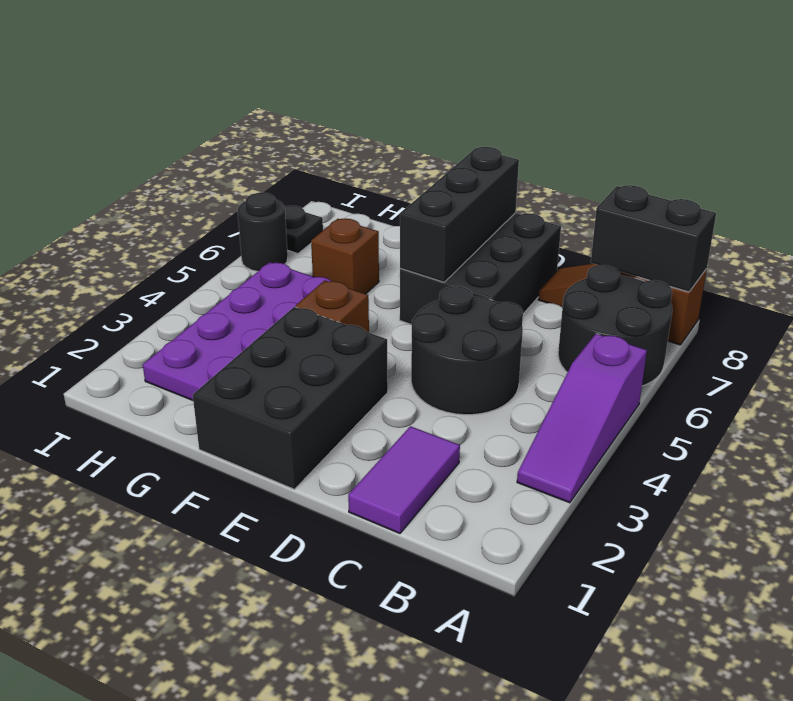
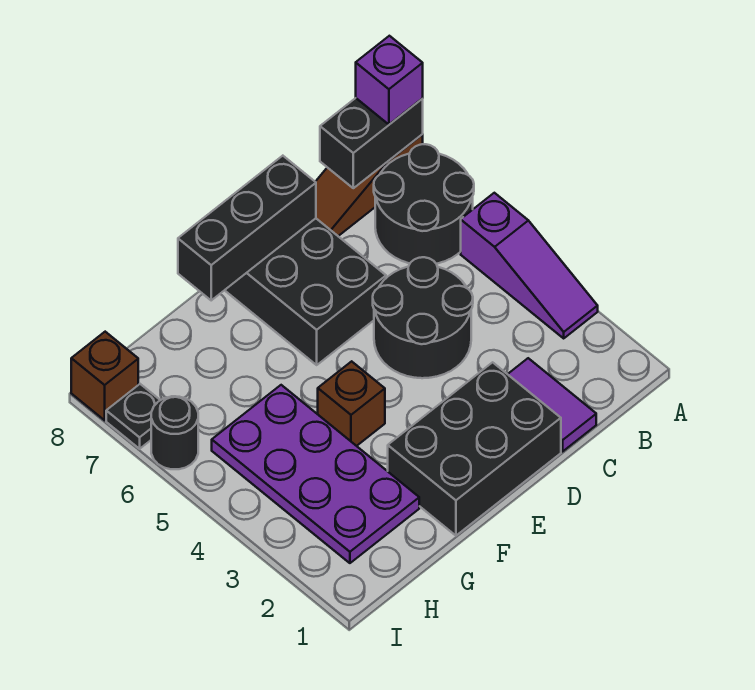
none -> purple 1x1 brick [356,36,423,124]
black 2x3 brick [193,307,388,489] -> black 2x3 brick turned to [388,362,561,536]
black 1x3 brick [400,147,519,282] -> black 1x3 brick turned to [178,156,316,300]
brown 1x1 brick [311,218,379,294] -> brown 1x1 brick moved to [71,332,138,420]

